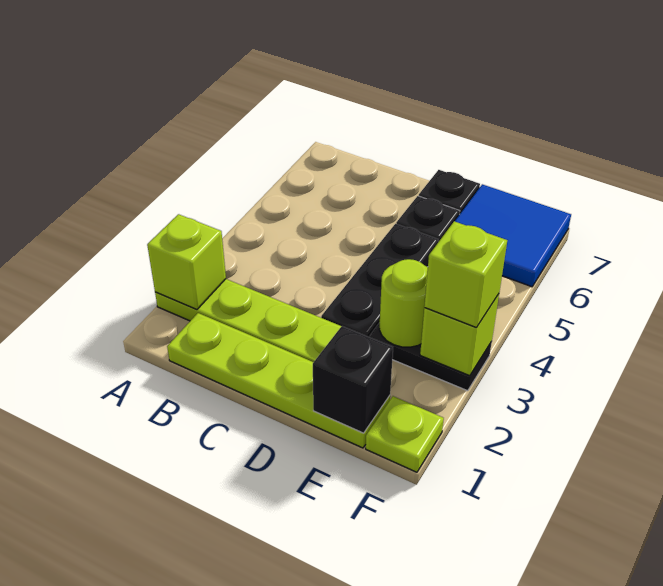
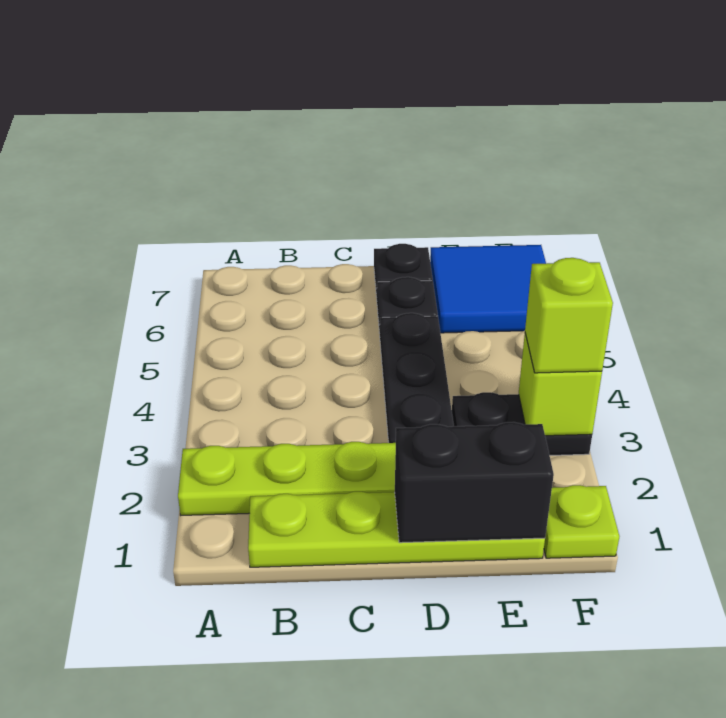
lime 1x1 brick [147,214,226,309] -> none
black 1x1 brick [313,326,393,433] -> black 1x2 brick [395,422,554,543]
lime 1x1 round brick [379,259,428,347] -> none

